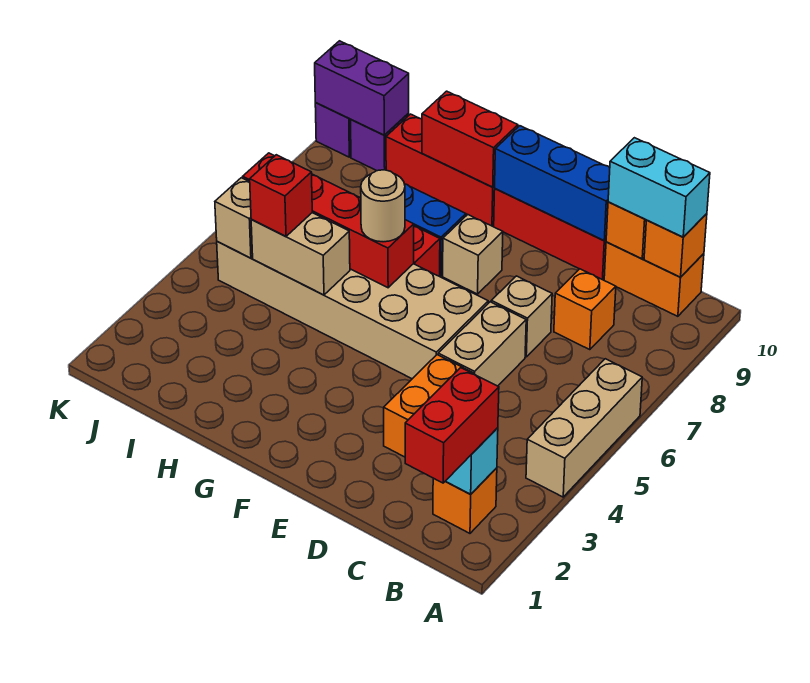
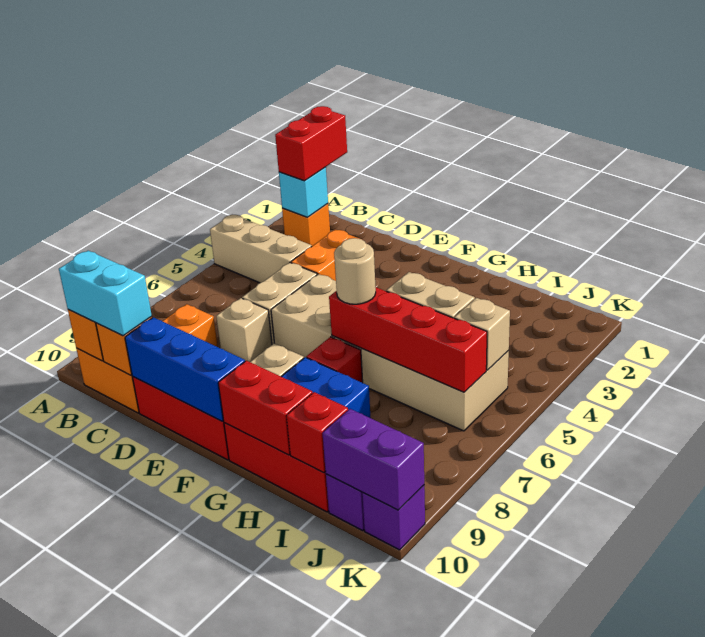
tan 1x3 brick [526,359,642,497] -> tan 1x3 brick turned to [210,214,312,283]
red 1x1 brick [250,155,312,236] -> red 1x1 brick moved to [286,392,348,473]

